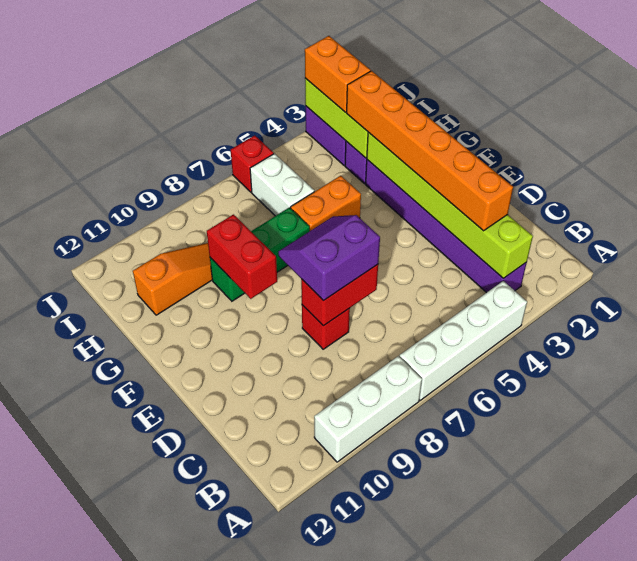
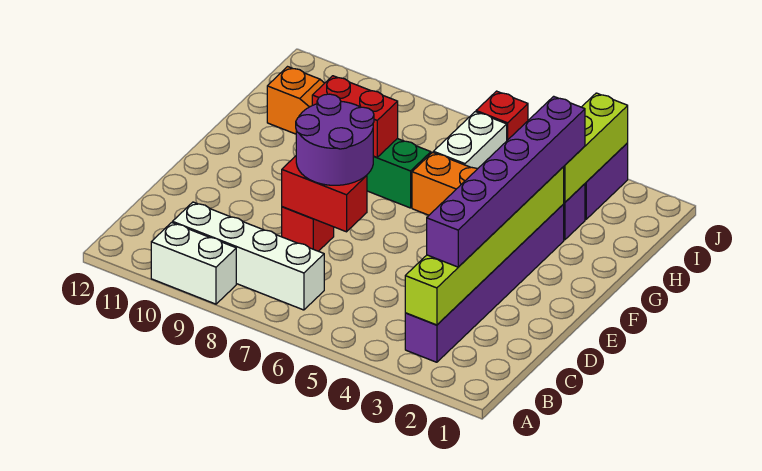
white 1x4 brick [400,281,527,400] -> white 1x4 brick moved to [173,202,324,310]
white 1x3 brick [314,356,422,462] -> white 1x2 brick [151,222,236,304]
orange 1x6 brick [347,71,513,231] -> purple 1x6 brick [427,96,585,267]
purple 2x2 slope [278,215,380,301] -> purple 2x2 round brick [296,94,374,185]
red 1x2 brick [207,215,277,299] -> red 1x2 brick turned to [312,76,398,157]
orange 1x2 brick [305,36,371,113] -> none

